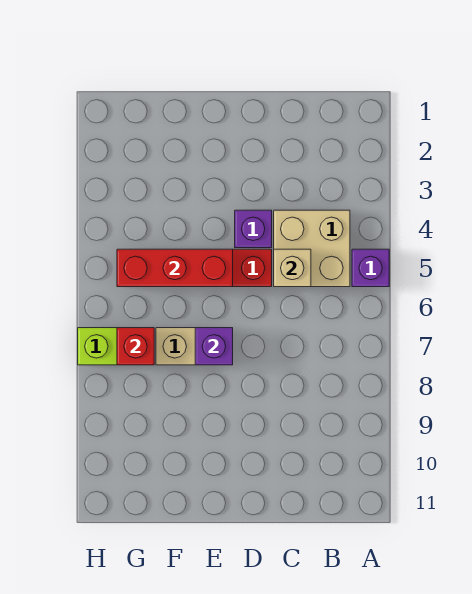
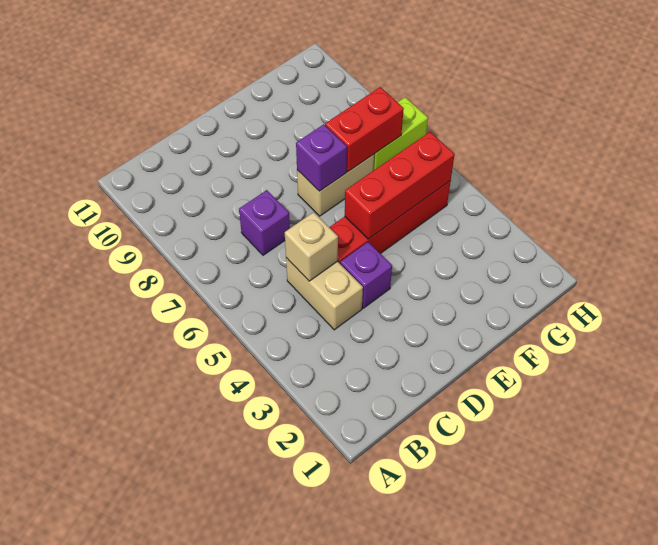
purple 1x1 brick [352,249,389,287] -> purple 1x1 brick moved to [239,190,290,255]
tan 2x2 brick [274,210,350,287] -> tan 1x2 brick [286,258,363,330]
red 1x1 brick [117,328,154,365] -> red 1x2 brick [325,87,404,172]

